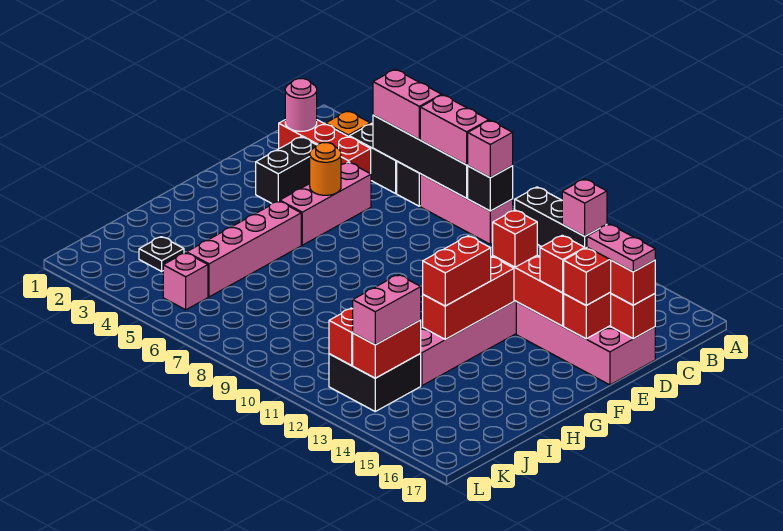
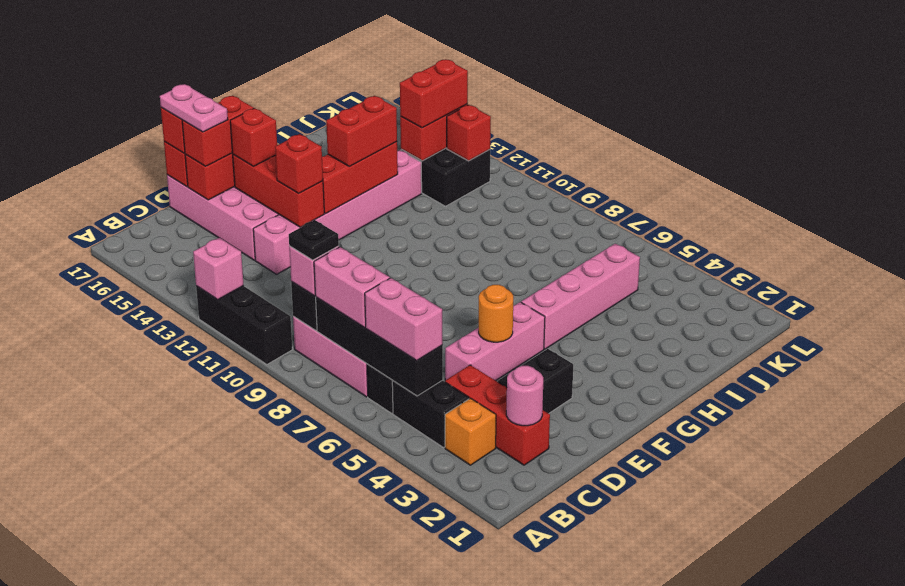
black 1x1 plate [139,237,184,271] -> black 1x1 plate moved to [289,220,339,260]
pink 1x2 brick [353,275,421,345] -> red 1x2 brick [400,59,468,128]
pink 1x1 brick [163,253,208,310] -> none

